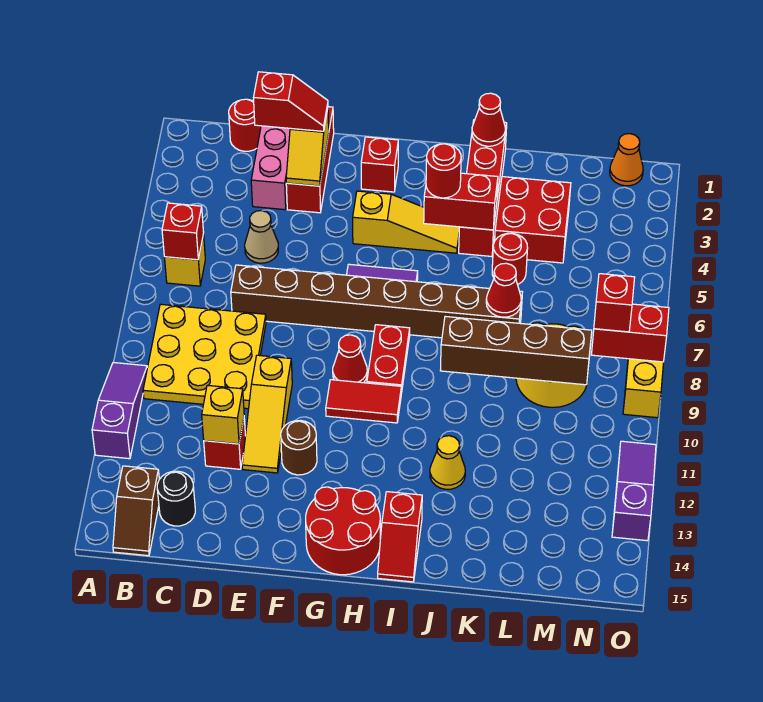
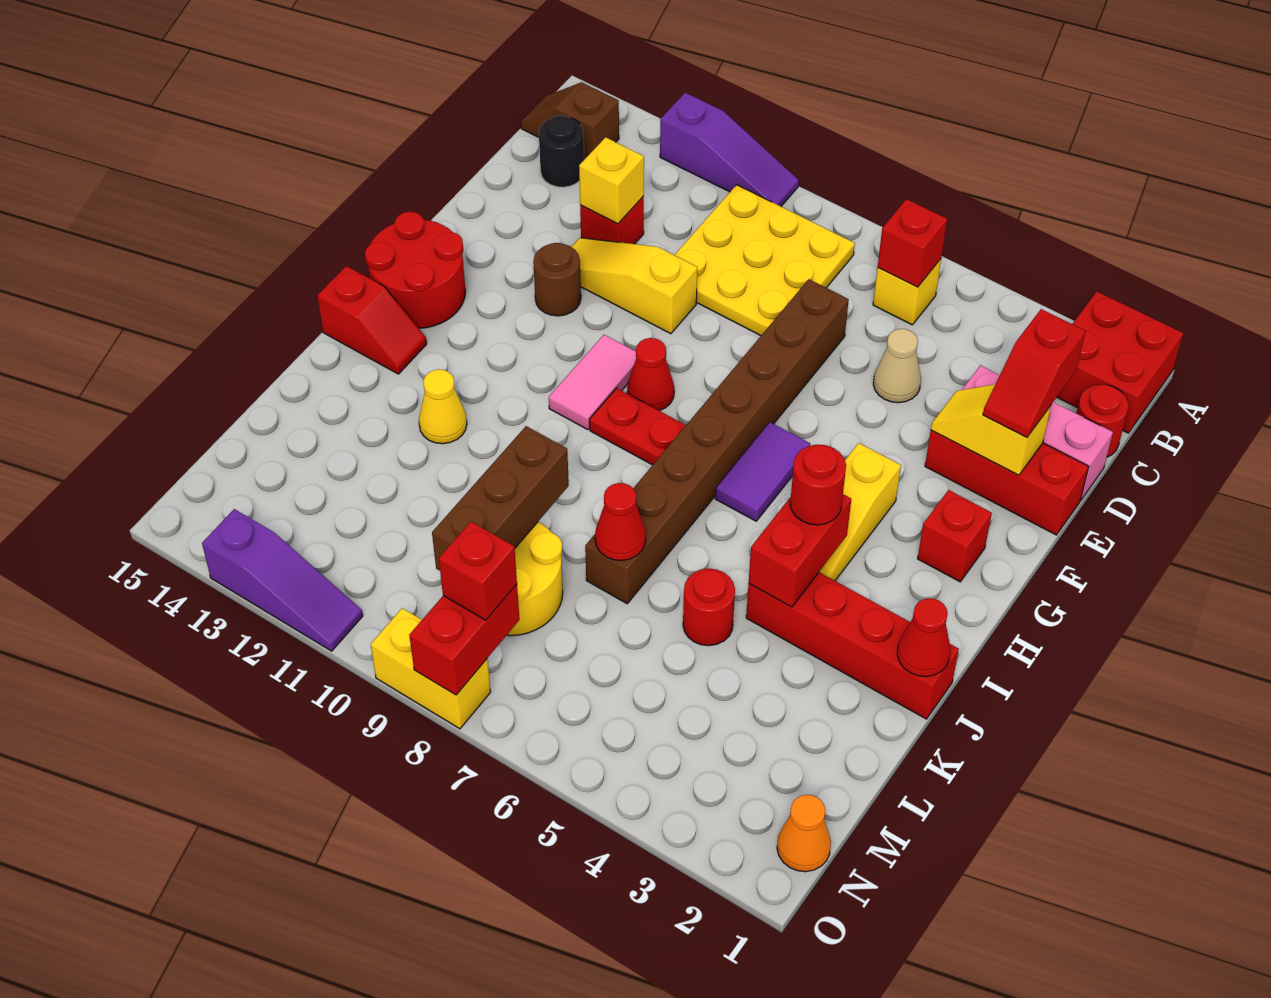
red 1x2 tile [326,380,401,423] -> pink 1x2 tile [549,335,636,430]
red 1x2 slope [378,492,422,582] -> red 1x2 slope turned to [317,266,427,374]
brown 1x4 brick [440,316,592,385] -> brown 1x3 brick [432,426,569,571]
red 2x2 brick [495,177,571,263] -> red 2x2 brick moved to [1057,292,1183,433]

